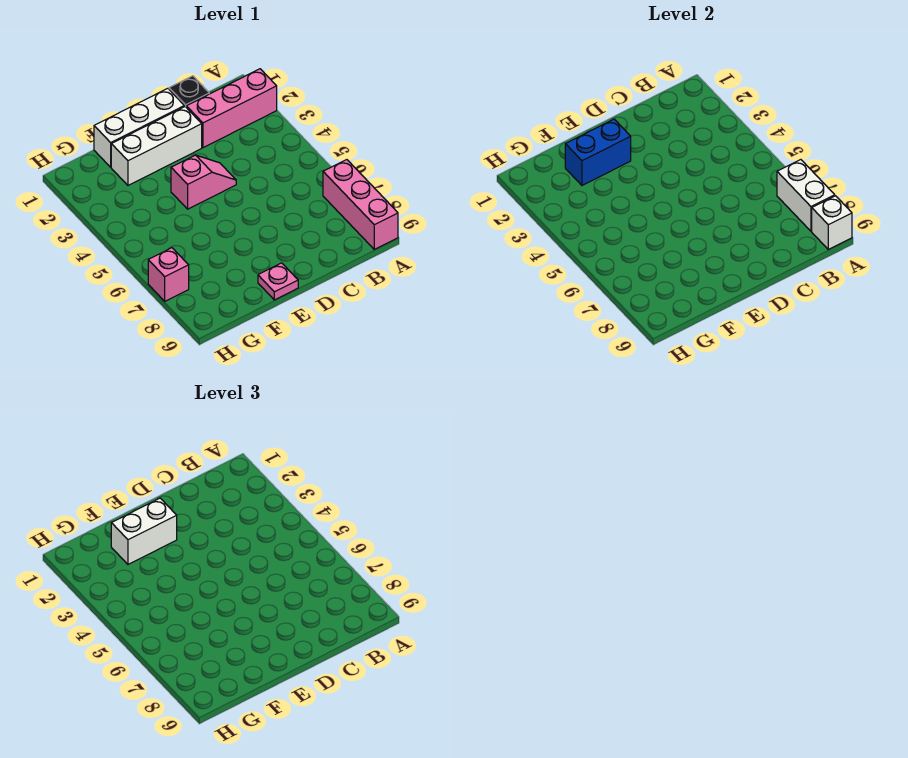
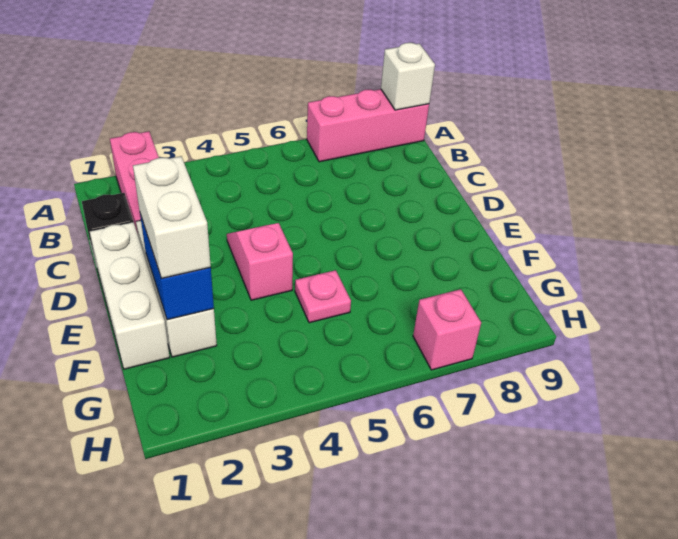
white 1x2 brick [777,160,835,231] -> none
pink 1x1 plate [258,263,298,300] -> pink 1x1 plate moved to [295,270,351,323]

